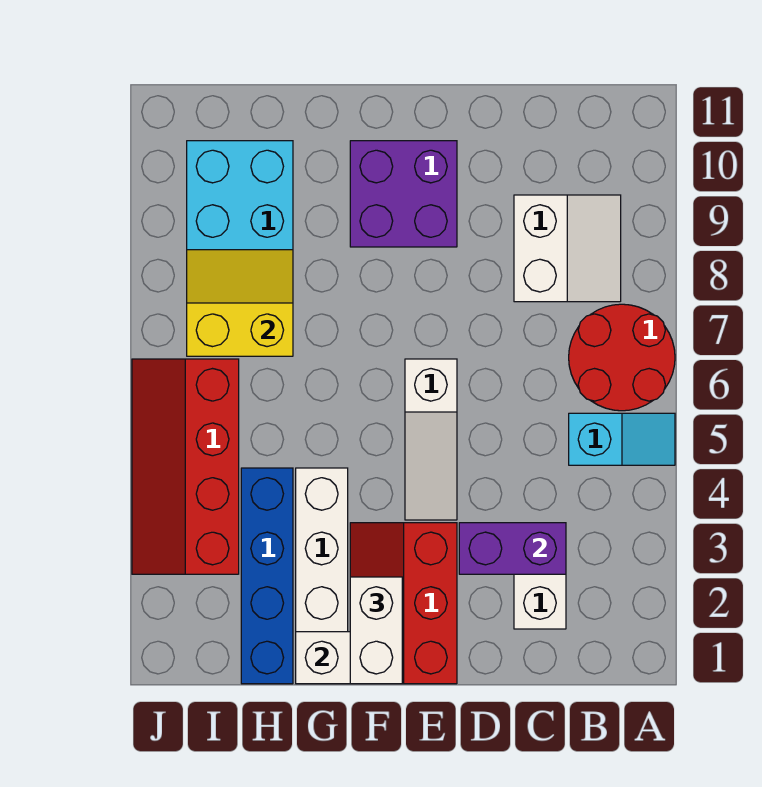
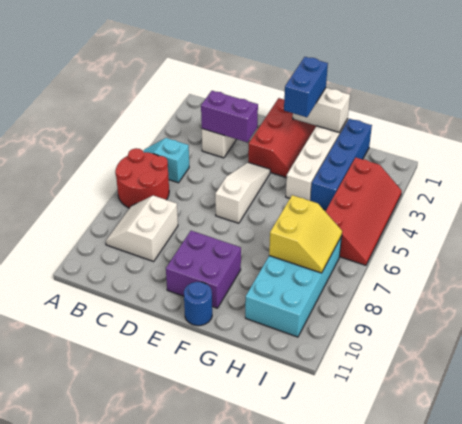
white 1x2 brick [350,577,402,684] -> blue 1x2 brick [284,57,328,117]
none -> blue 1x1 round brick [184,282,212,326]
yellow 2x2 slope [187,250,293,356] -> yellow 2x2 slope turned to [269,195,342,273]

